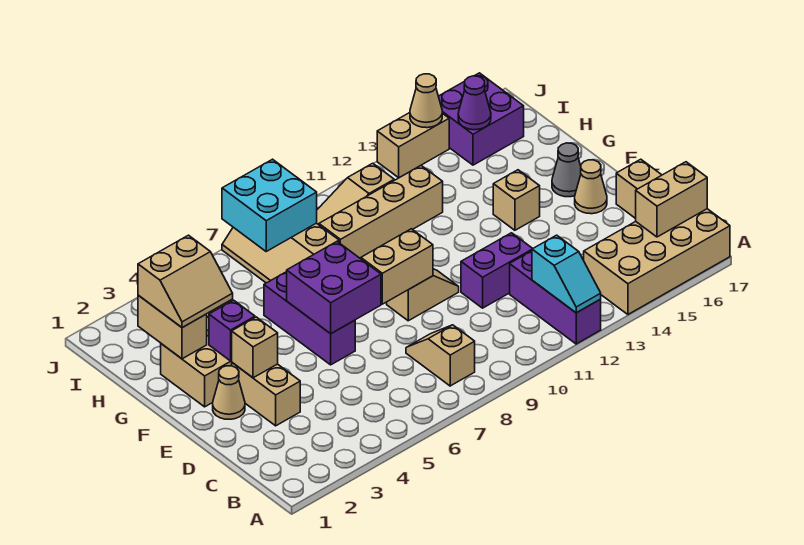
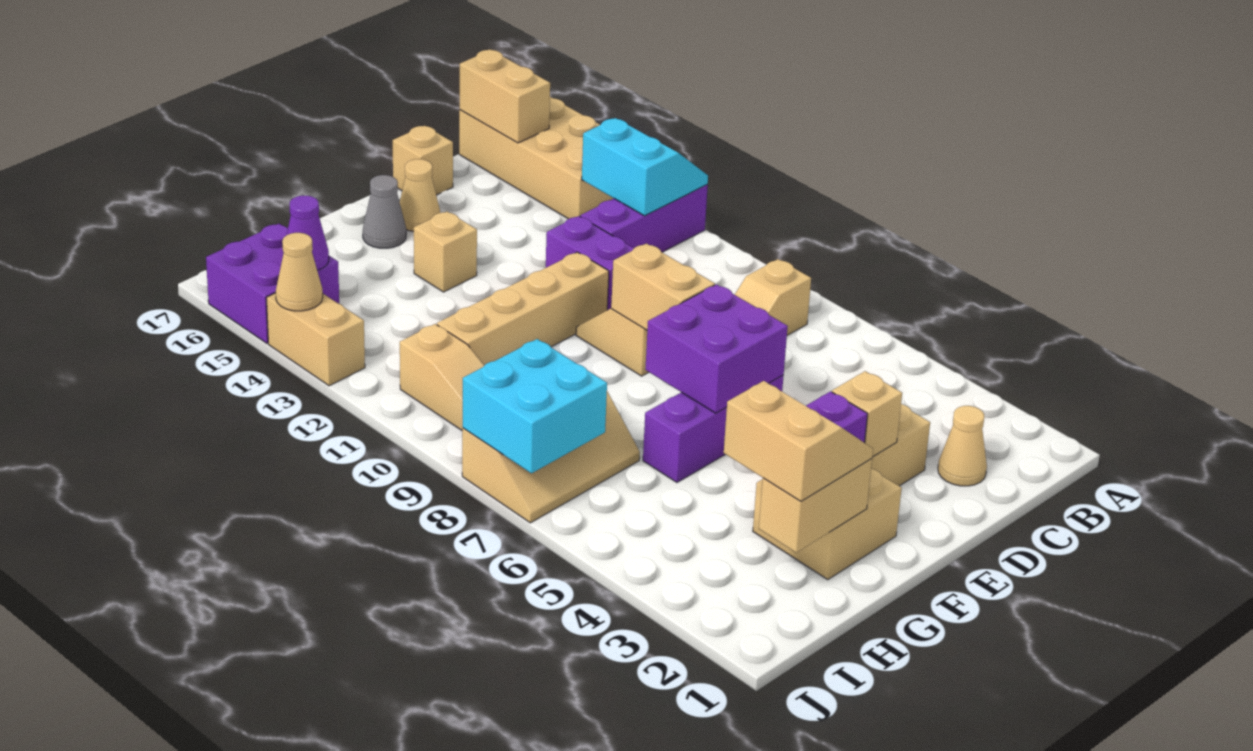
cyan 1x2 slope [532,235,601,313] -> cyan 2x2 slope [582,118,708,216]
tan 1x1 cone [213,366,245,419] -> tan 1x1 cone moved to [938,406,987,486]
tan 1x4 brick [319,166,443,259] -> tan 1x4 brick turned to [437,252,609,365]

